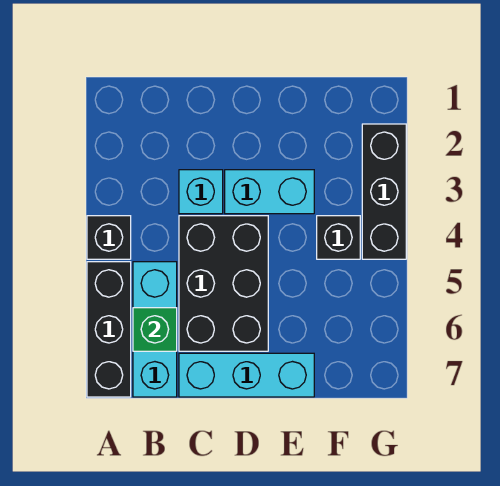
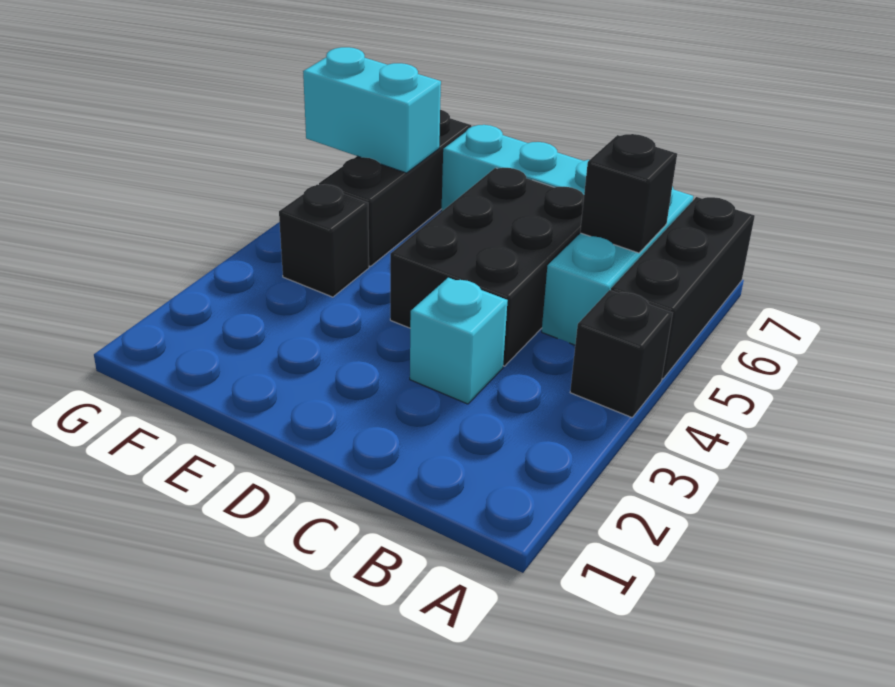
green 1x1 brick [133,308,177,351] -> black 1x1 brick [580,134,677,253]
cyan 1x2 brick [225,170,314,214] -> cyan 1x2 brick moved to [303,47,441,173]
black 1x3 brick [362,124,406,259] -> black 1x3 brick moved to [319,110,471,266]

